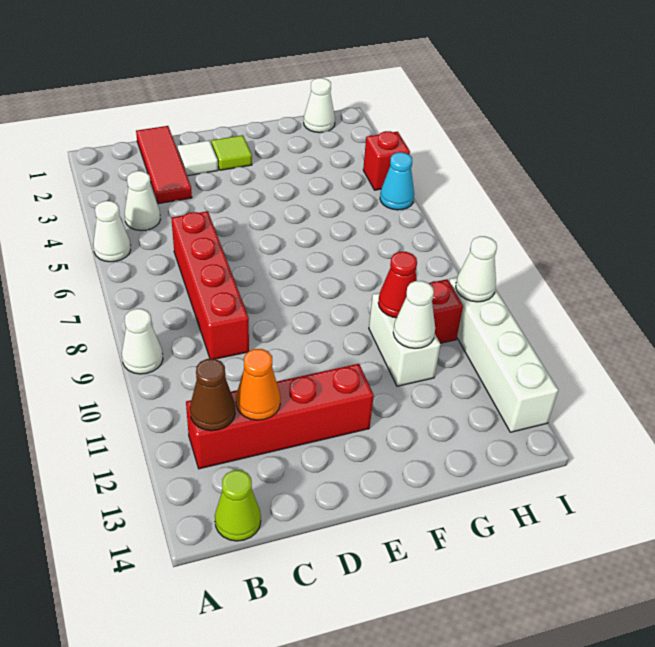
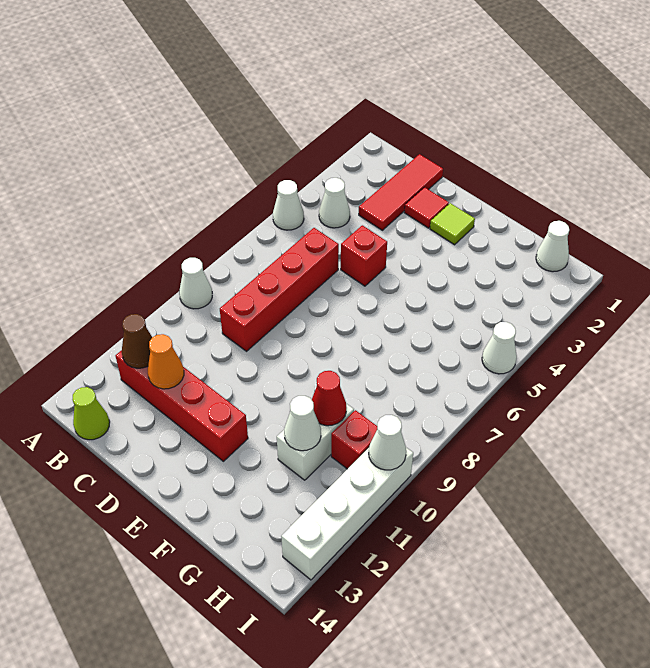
white 1x1 tile [177,140,218,176] -> red 1x1 tile [404,187,449,228]
red 1x1 brick [363,131,410,190] -> red 1x1 brick moved to [341,225,387,286]
cyan 1x1 cone [380,152,414,210] -> white 1x1 cone [482,322,517,374]

